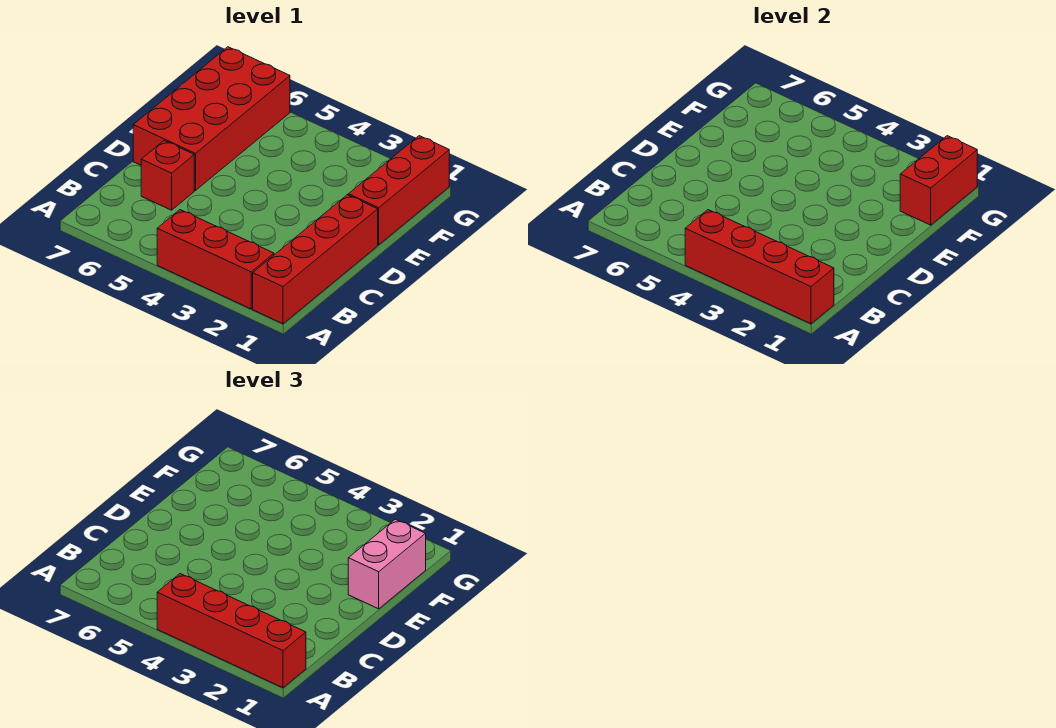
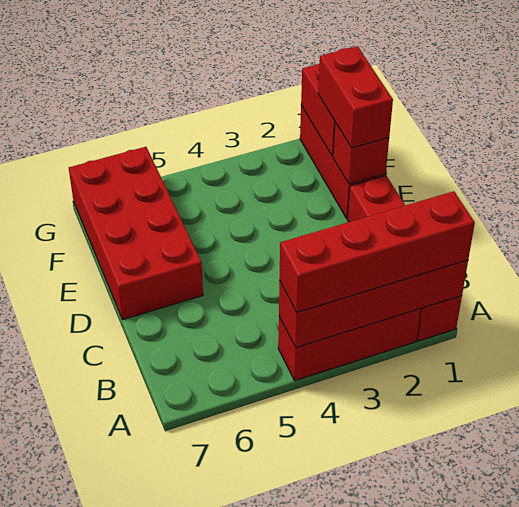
red 1x1 brick [141,141,194,210] -> red 1x1 brick moved to [333,122,389,184]
pink 1x2 brick [348,519,426,609] -> red 1x2 brick [318,46,393,148]

